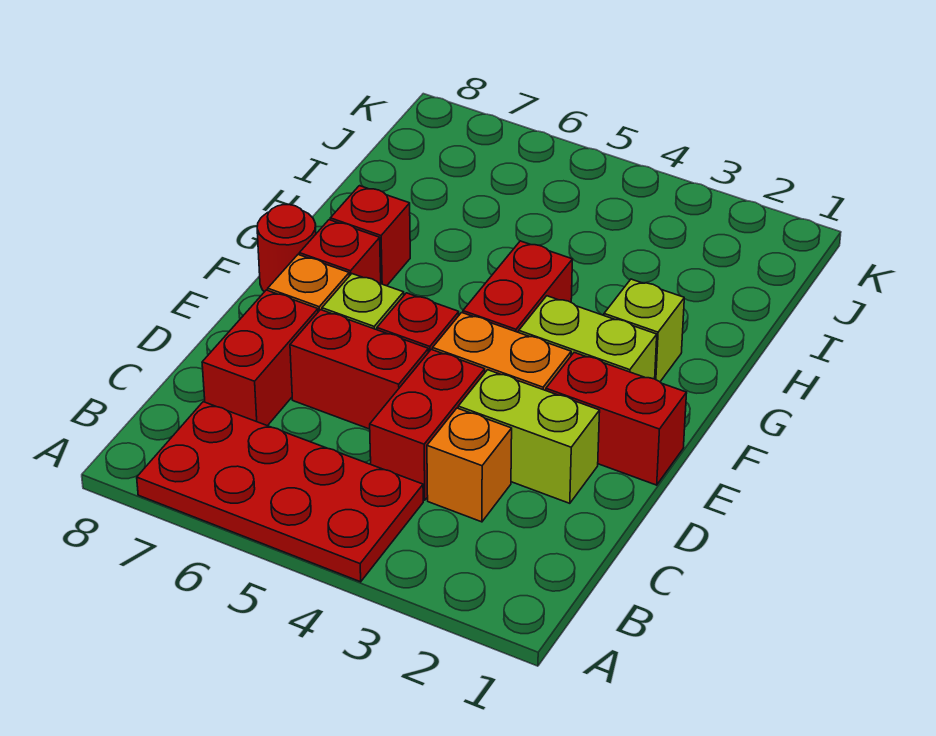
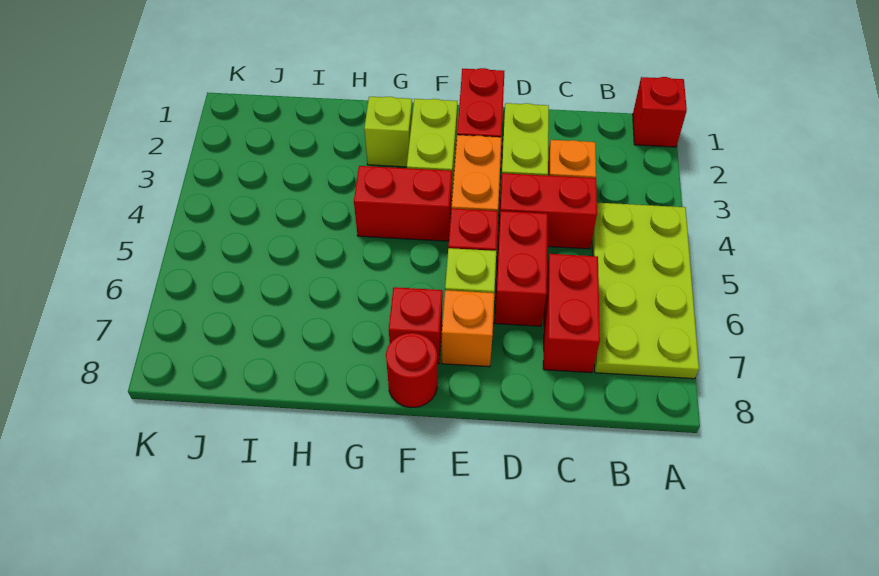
red 2x4 plate [137,402,423,582] -> lime 2x4 plate [592,203,699,379]
red 1x2 brick [202,290,318,426] -> red 1x2 brick turned to [543,254,600,373]
red 1x1 brick [330,186,410,286] -> red 1x1 brick moved to [633,77,687,147]

